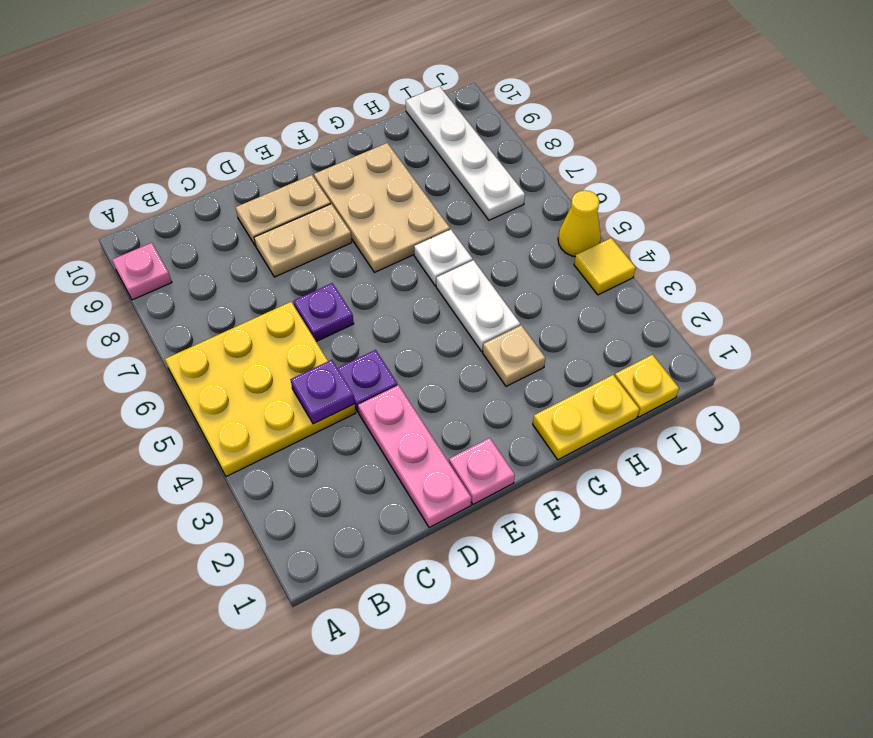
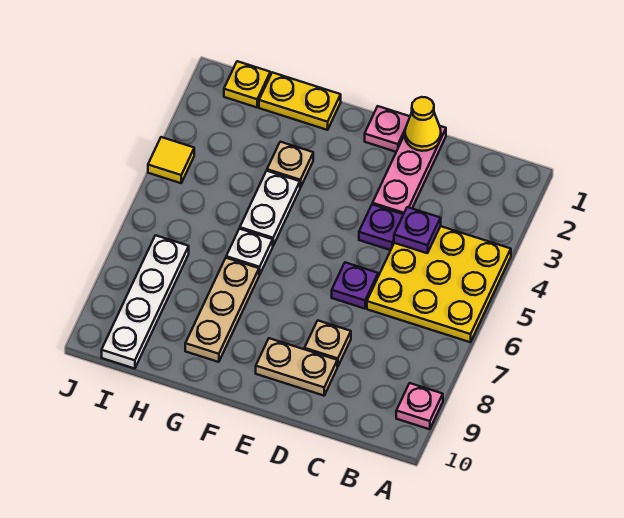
tan 1x2 plate [254,204,352,277] -> tan 1x1 plate [305,321,351,367]
tan 2x3 plate [314,143,450,273] -> tan 1x3 plate [185,258,259,362]
yellow 1x1 cone [558,190,601,257] -> yellow 1x1 cone moved to [405,97,441,151]

